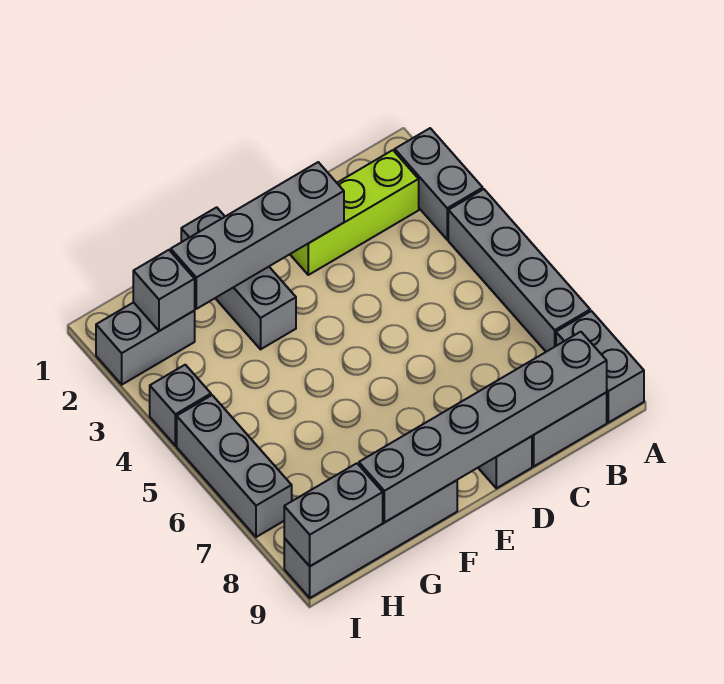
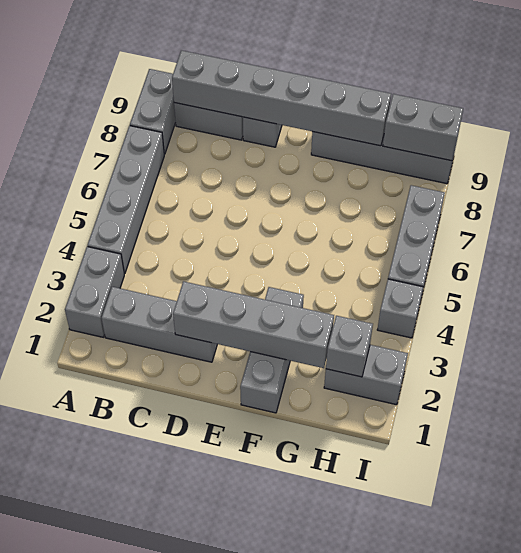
lime 1x3 brick [290,150,419,275] -> grey 1x3 brick [102,287,217,362]

